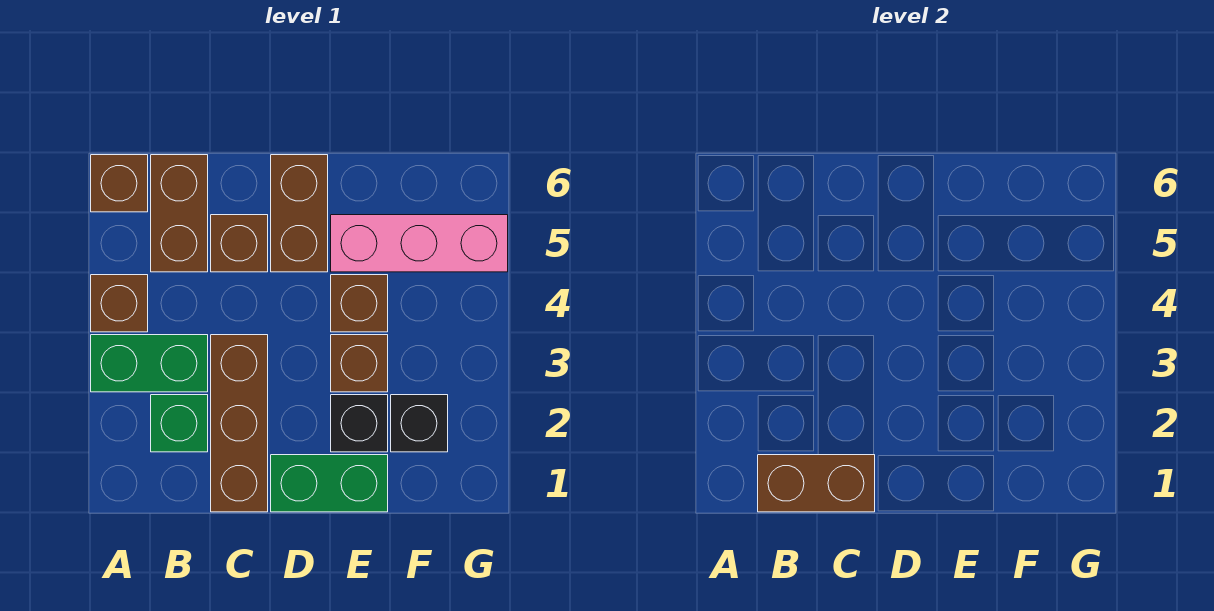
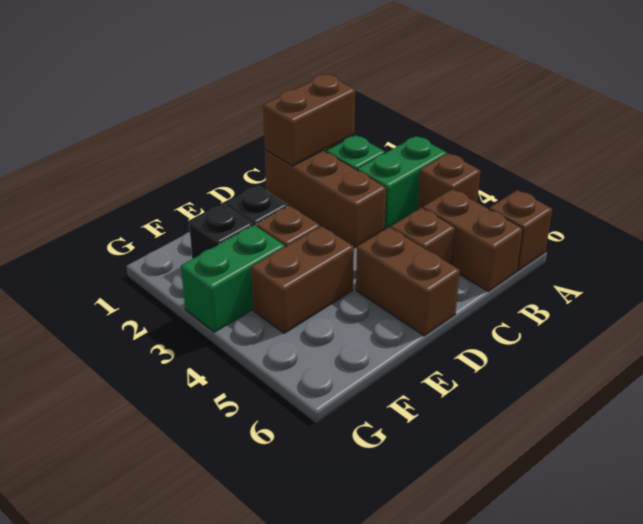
green 1x2 brick [271,455,388,512] -> green 1x2 brick moved to [181,225,285,332]
brown 1x1 brick [331,275,388,332] -> brown 1x2 brick [251,226,354,333]
pink 1x3 brick [331,215,508,272] -> none

